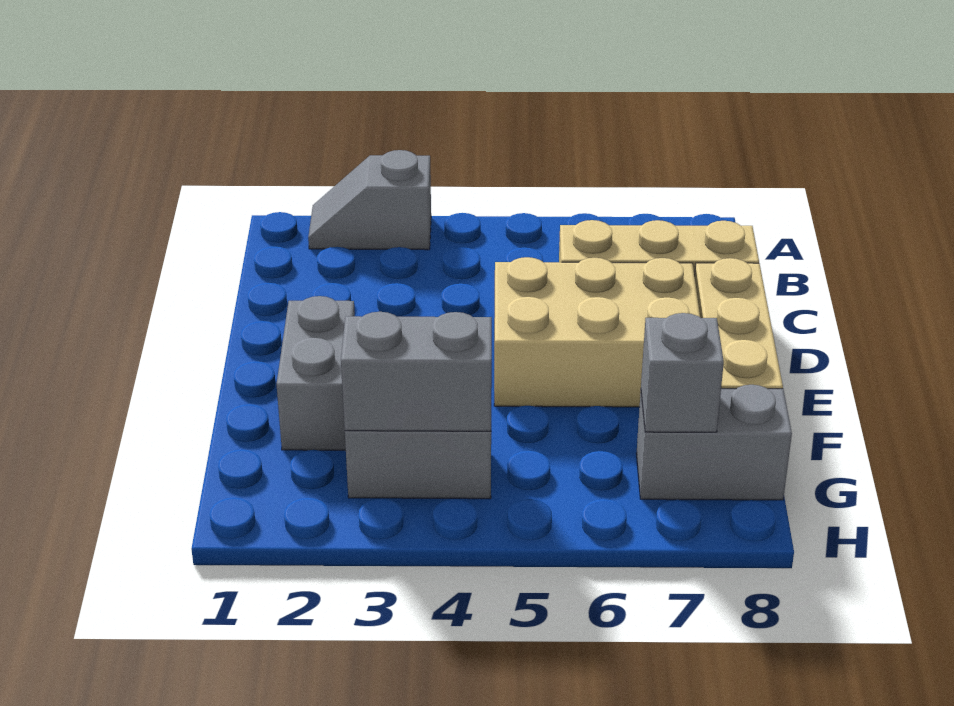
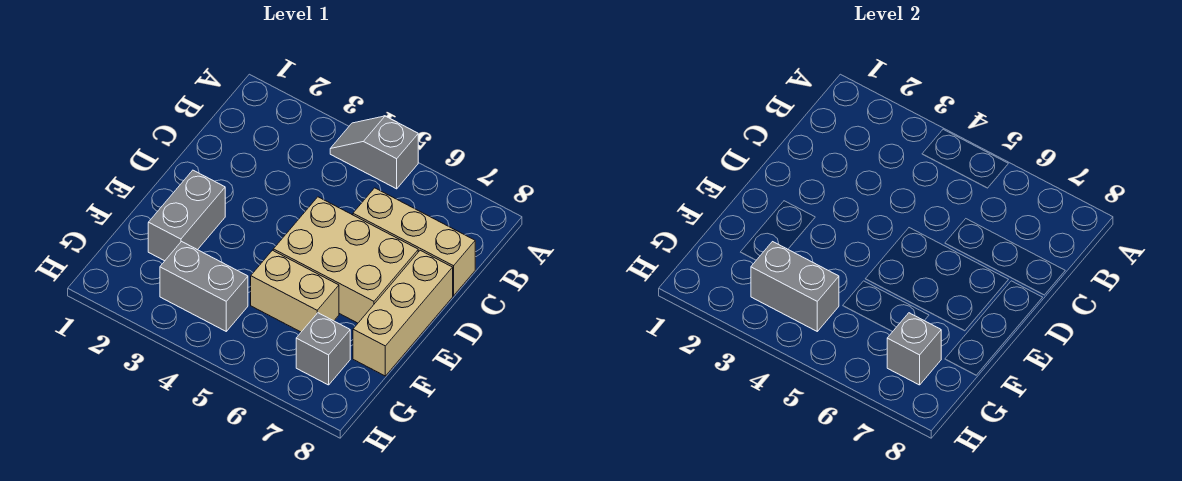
grey 1x2 slope [308,150,431,250] -> grey 1x2 slope moved to [330,116,418,189]
none -> tan 1x2 brick [251,250,339,332]
grey 1x2 brick [636,385,792,500] -> grey 1x1 brick [296,313,350,385]

